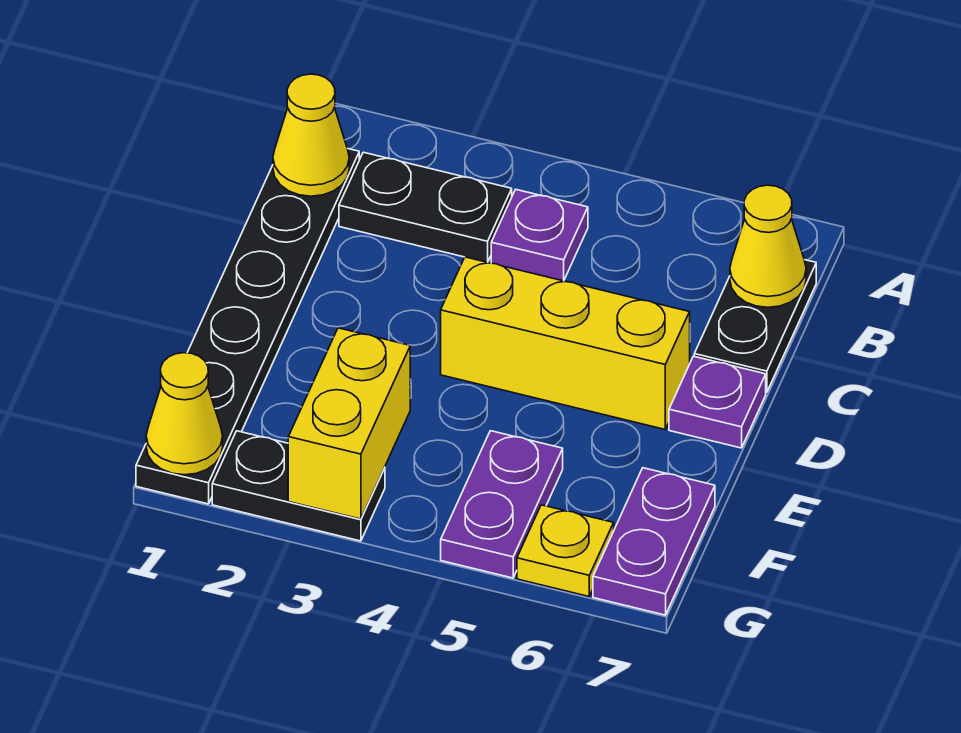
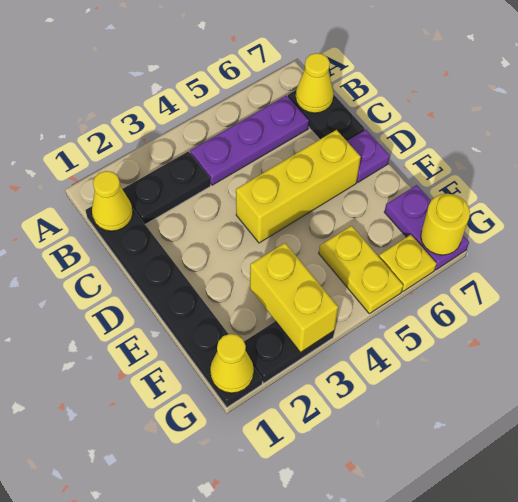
purple 1x1 plate [491,189,588,281] -> purple 1x3 plate [190,95,309,185]
purple 1x2 plate [441,431,563,578] -> yellow 1x2 plate [319,226,403,314]
none -> yellow 1x1 round brick [421,194,470,255]

